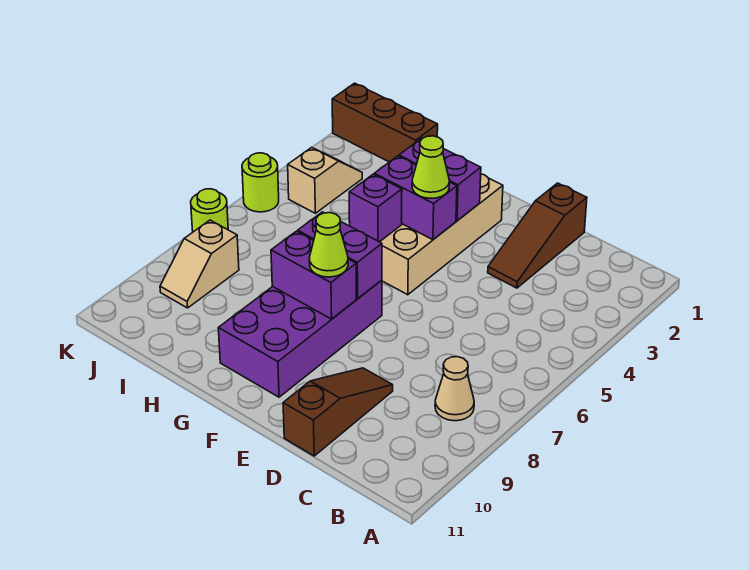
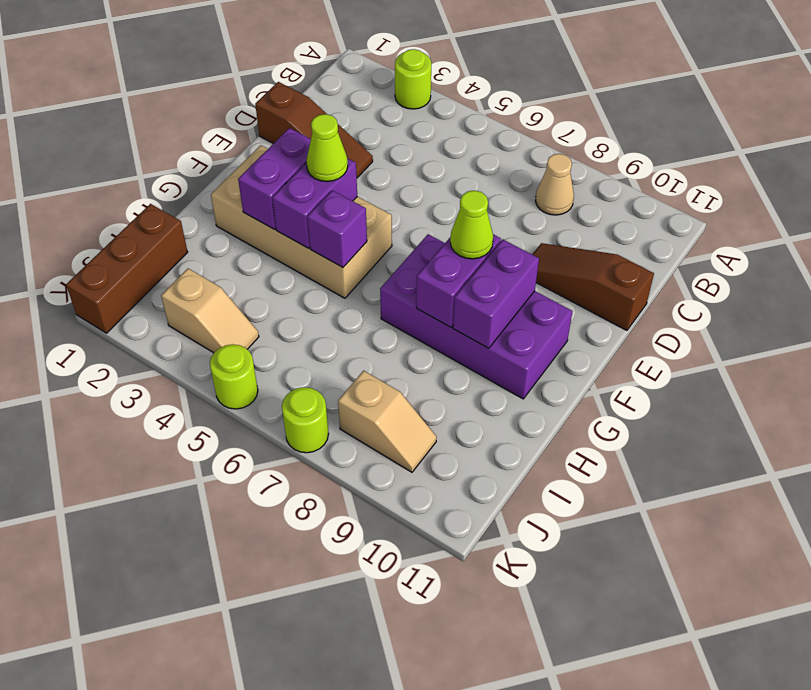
none -> lime 1x1 round brick [395,49,431,109]
purple 1x2 brick [298,212,382,299] -> purple 1x2 brick moved to [453,240,539,348]
tan 1x2 slope [288,147,362,213] -> tan 1x2 slope turned to [161,269,259,353]

